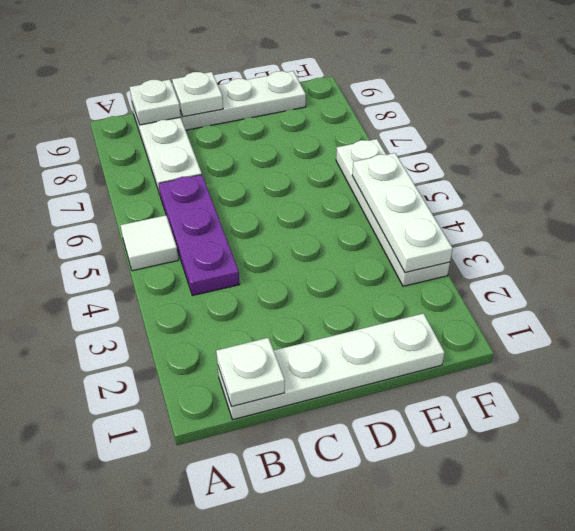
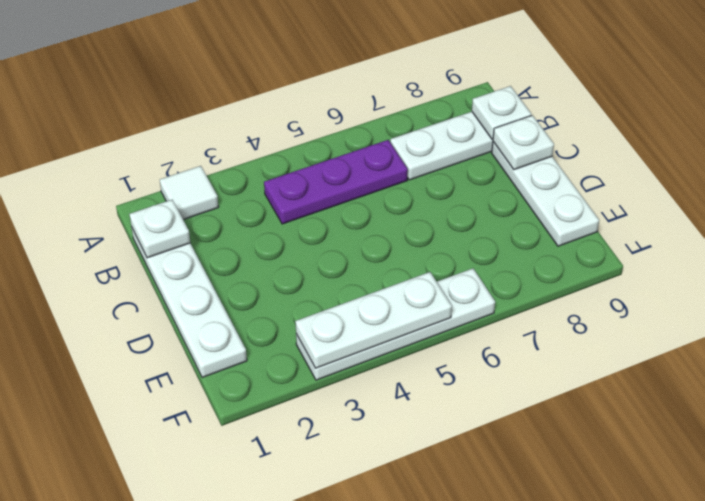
white 1x1 tile [121,215,178,271] -> white 1x1 tile moved to [160,166,219,220]

